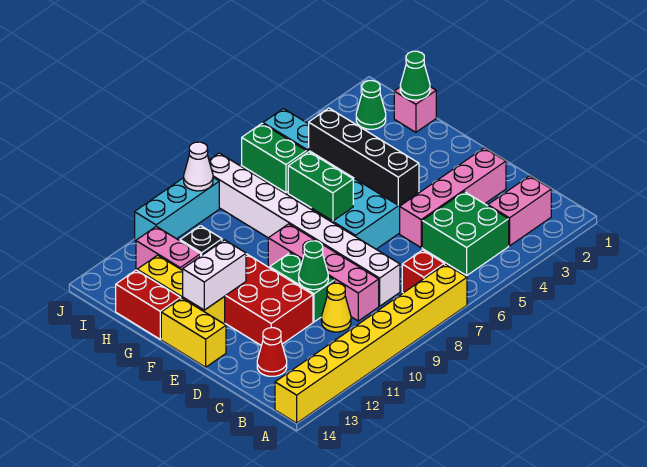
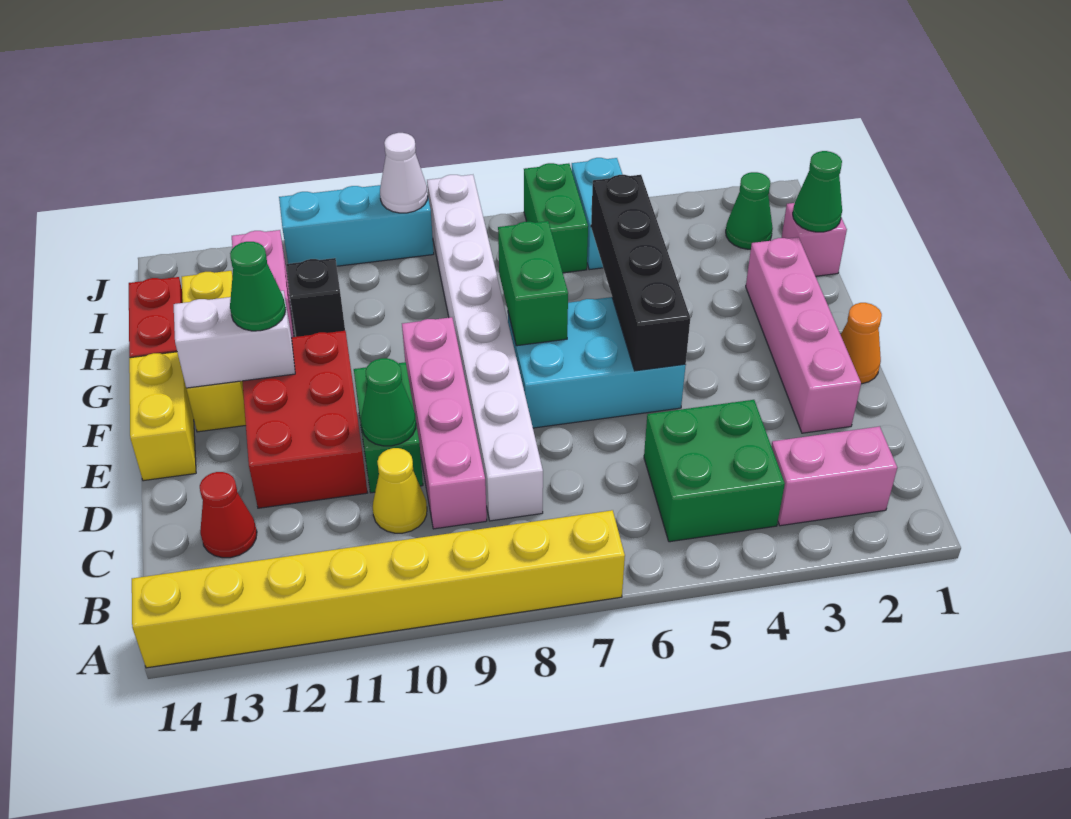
red 1x1 brick [402,250,444,293] -> none
pink 1x4 brick [400,148,506,247] -> pink 1x4 brick turned to [746,237,861,433]
none -> orange 1x1 cone [841,303,882,384]
none -> green 1x1 cone [230,242,286,331]

